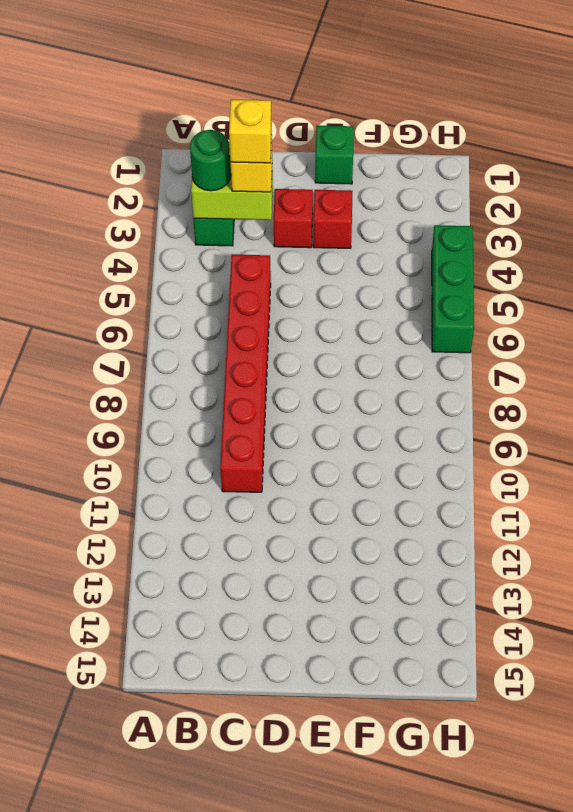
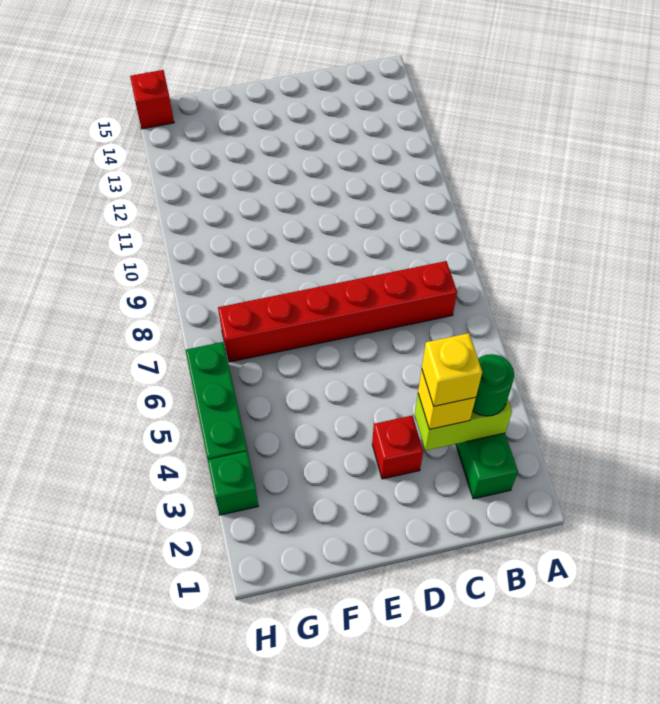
red 1x6 brick [220,255,271,492] -> red 1x6 brick turned to [218,261,457,362]
green 1x1 brick [315,126,354,184] -> green 1x1 brick moved to [208,451,258,515]
red 1x1 brick [313,190,352,248] -> red 1x1 brick moved to [130,70,174,129]

